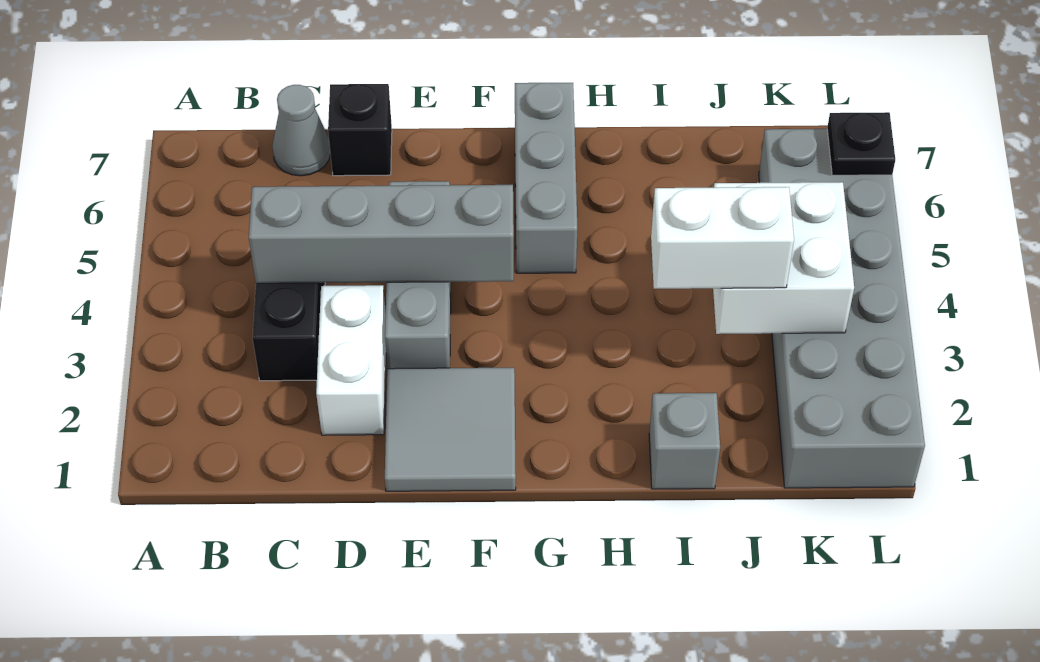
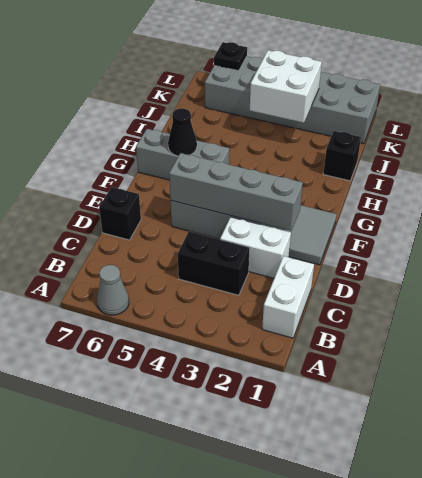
grey 1x4 brick [249,185,514,283] -> grey 1x4 brick turned to [169,153,303,231]
grey 1x1 cone [272,85,331,176] -> grey 1x1 cone moved to [97,265,129,315]
none -> black 1x1 cone [168,108,197,156]
grey 1x1 brick [649,393,720,489] -> black 1x1 brick [323,131,361,181]
white 1x2 brick [651,187,794,289] -> white 1x2 brick moved to [262,256,314,338]

